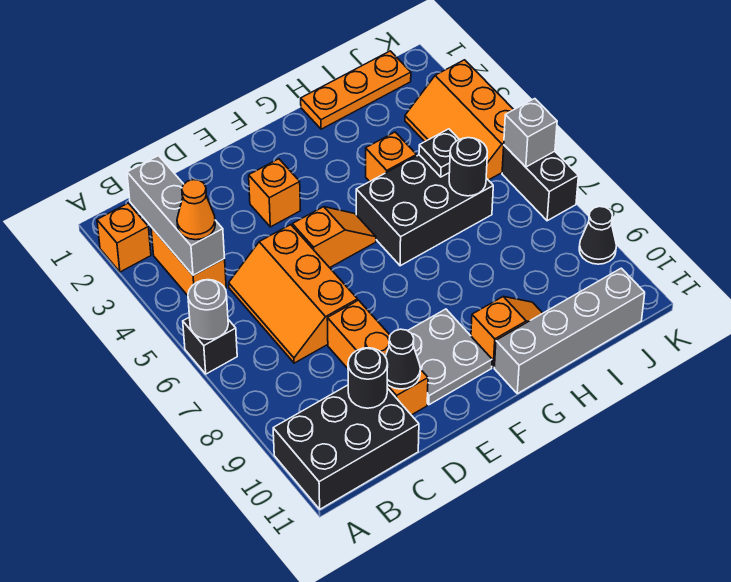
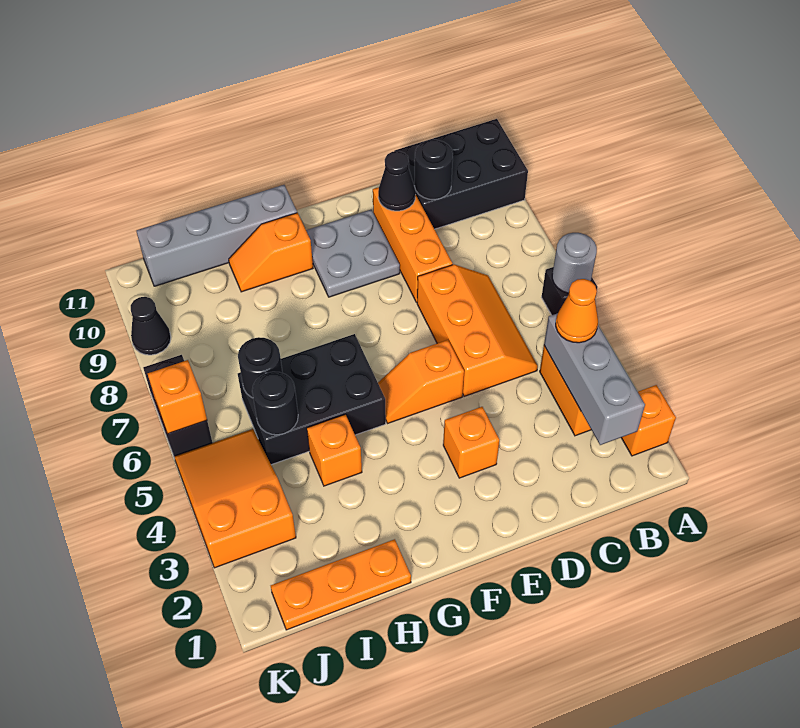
black 1x1 plate [419,129,459,177] -> black 1x1 round brick [252,372,298,435]
orange 2x3 slope [405,60,514,180] -> orange 2x3 slope turned to [174,429,296,568]
grey 1x1 brick [504,99,557,167] -> orange 1x1 brick [148,360,207,434]

